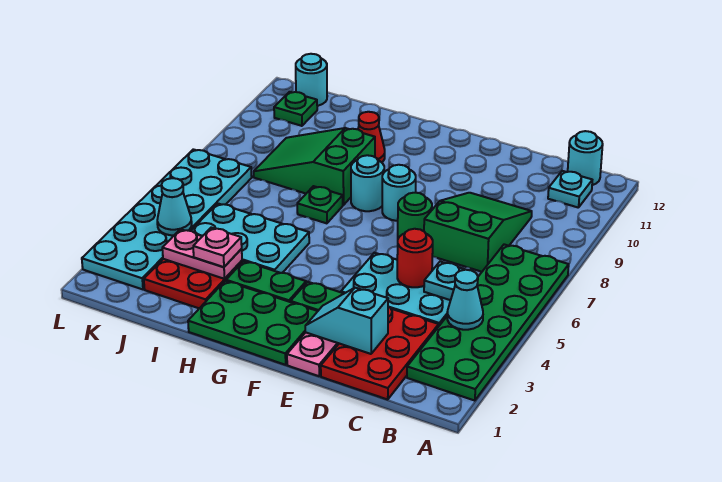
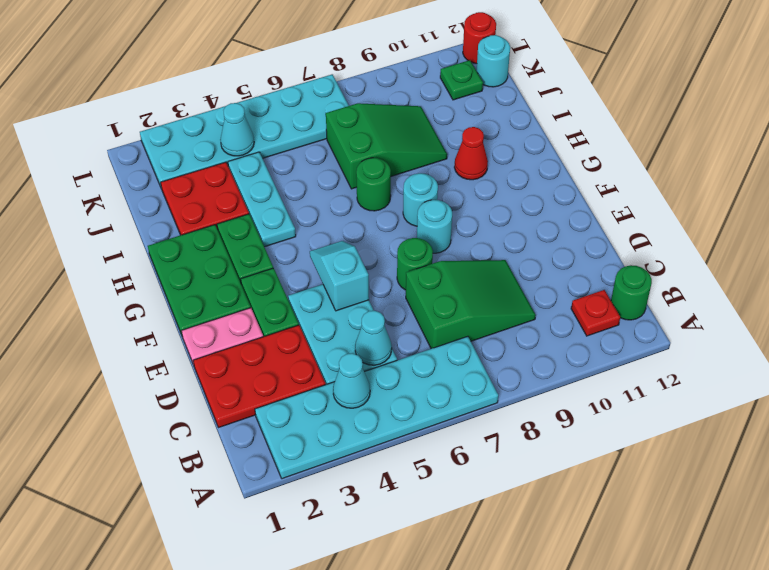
green 2x6 plate [407,244,569,401] -> cyan 2x6 plate [255,336,498,479]
cyan 1x1 plate [548,171,592,208] -> red 1x1 plate [571,290,620,336]
cyan 1x1 round brick [568,131,603,185] -> green 1x1 round brick [611,265,652,320]
cyan 1x1 plate [424,262,465,300] -> cyan 1x1 cone [355,311,392,365]
cyan 1x2 slope [305,288,388,354] -> cyan 1x2 slope moved to [310,241,369,311]
red 1x1 round brick [397,229,433,287] -> red 1x1 round brick moved to [463,12,496,64]
cyan 2x3 plate [191,203,309,273] -> cyan 1x3 plate [228,152,296,247]
green 1x1 plate [297,186,343,223] -> green 1x1 round brick [356,158,391,211]
green 2x3 slope [254,128,375,205] -> green 2x3 slope turned to [326,103,447,189]
pink 1x2 plate [162,229,242,279] -> none
pink 1x1 plate [193,228,242,267] -> none

